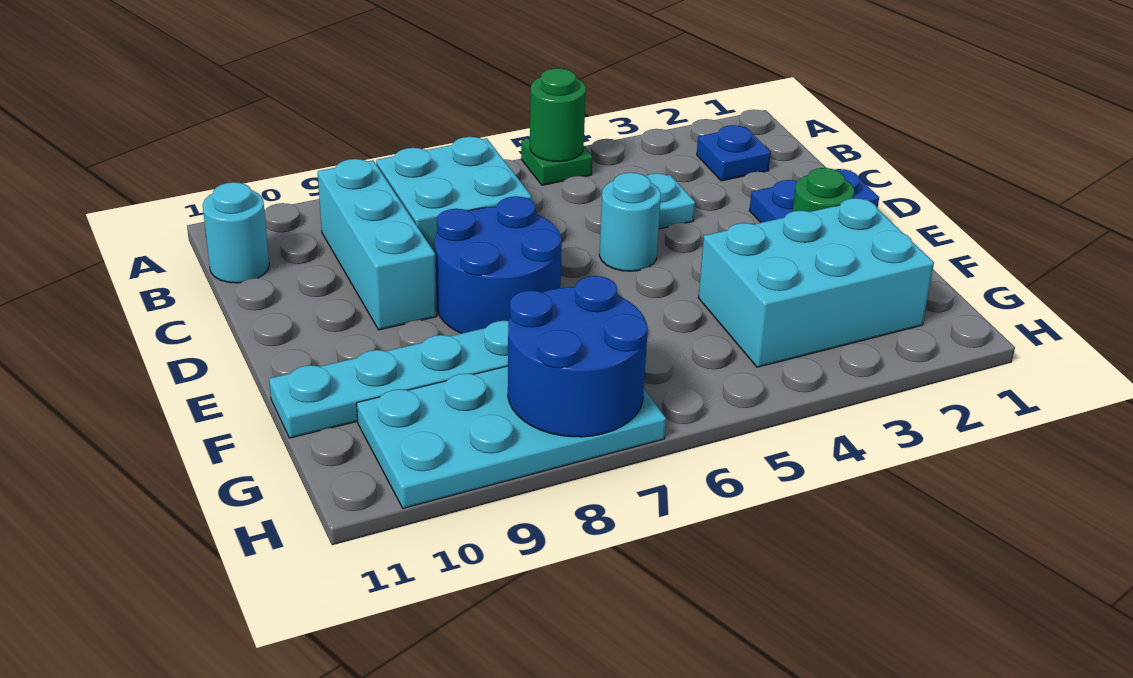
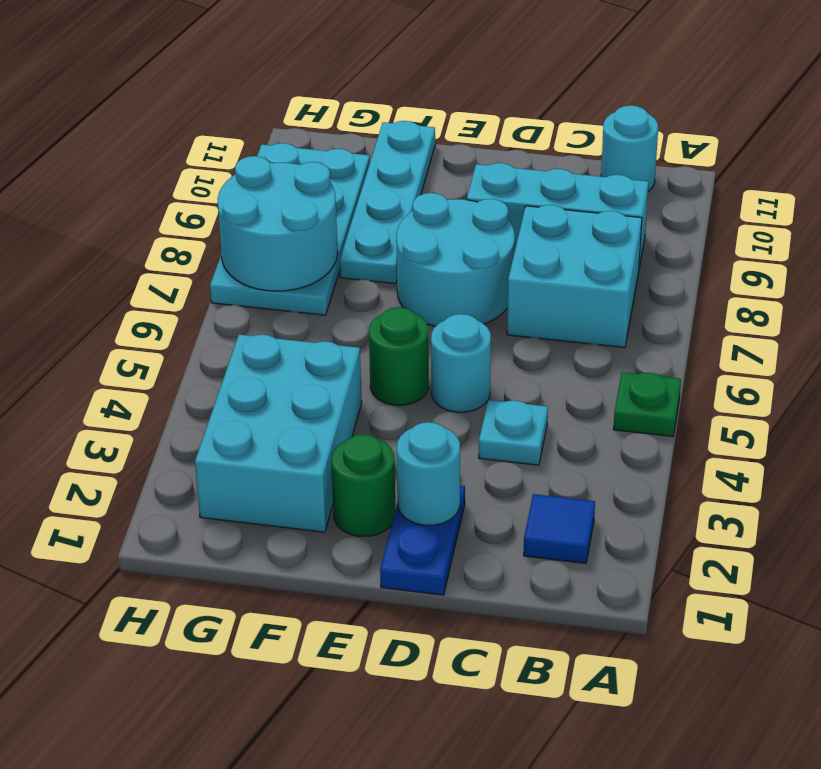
green 1x1 round brick [530,68,586,162] -> green 1x1 round brick moved to [369,307,429,405]
blue 1x1 plate [697,125,771,181] -> blue 1x1 tile [524,494,595,563]
none -> cyan 1x1 round brick [397,422,460,525]
blue 2x2 round brick [435,196,562,333] -> cyan 2x2 round brick [396,193,515,326]
blue 2x2 round brick [508,276,648,437] -> cyan 2x2 round brick [218,156,338,291]

